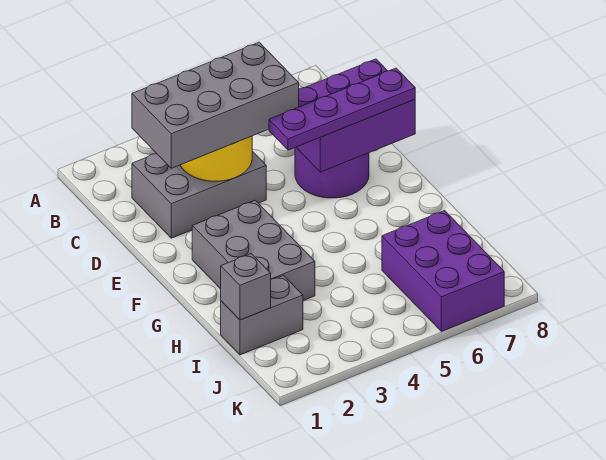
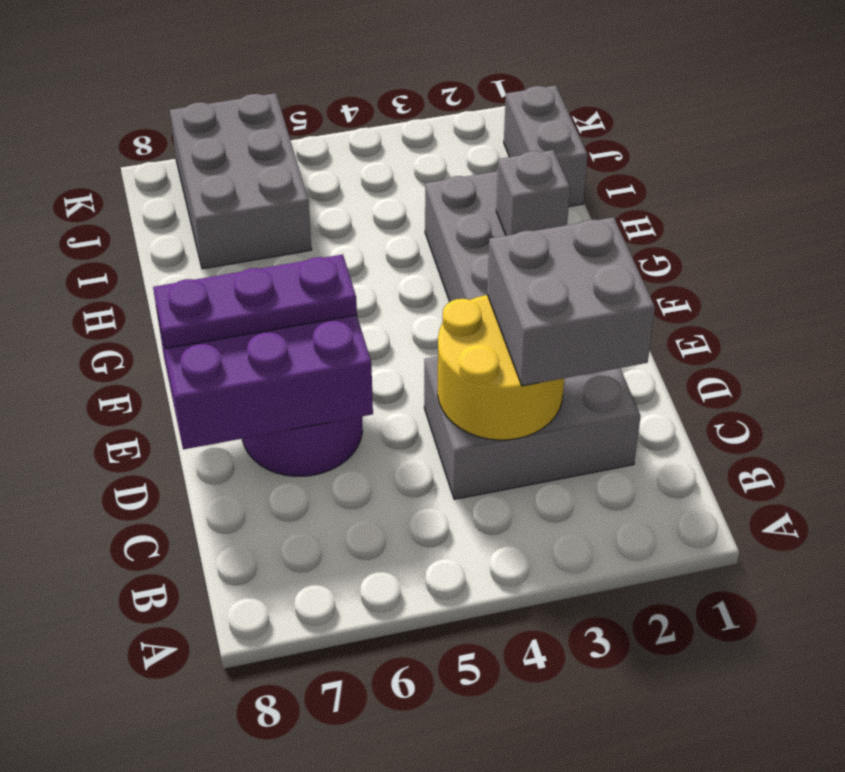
grey 2x4 brick [132,42,299,168] -> grey 2x2 brick [487,217,655,386]
purple 1x4 plate [269,68,415,150] -> purple 1x3 plate [153,254,357,349]
grey 1x2 brick [221,276,303,355] -> grey 1x2 brick turned to [504,85,588,207]
grey 1x1 brick [221,254,271,320] -> grey 1x1 brick moved to [496,150,570,236]
purple 2x3 brick [382,211,504,331] -> grey 2x3 brick [170,93,312,269]

